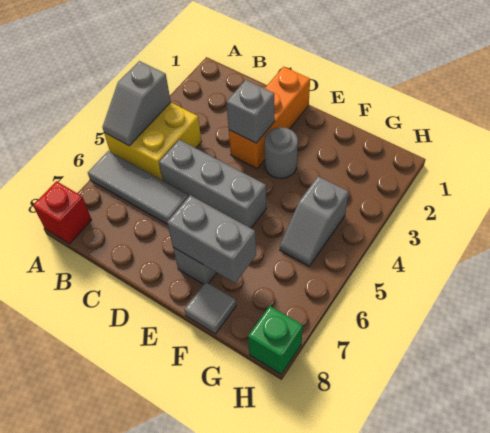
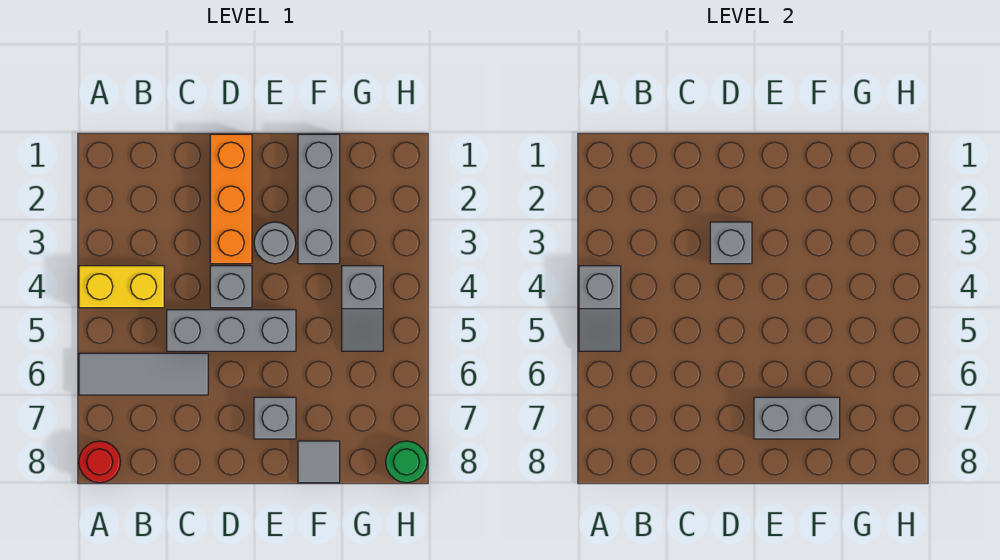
yellow 2x2 brick [104,102,202,180] -> yellow 1x2 brick [79,266,164,308]
red 1x1 brick [33,181,92,244] -> red 1x1 round brick [79,441,121,483]
none -> grey 1x1 brick [210,266,252,308]
none -> grey 1x3 brick [298,134,340,264]
green 1x1 brick [248,306,303,374] -> green 1x1 round brick [386,441,427,483]

